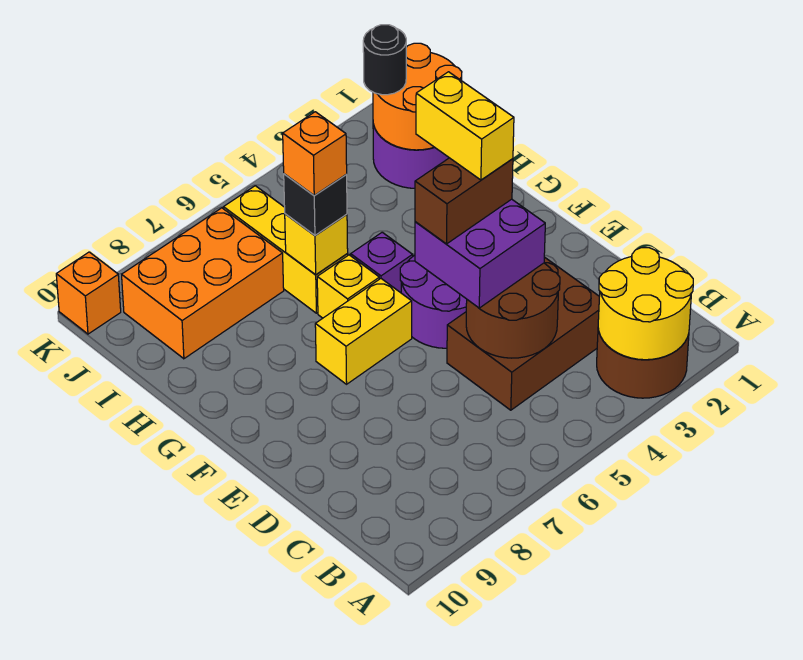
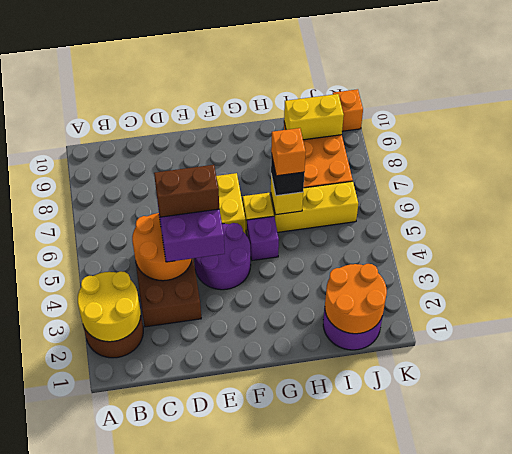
brown 2x2 round brick [466,263,560,358] -> orange 2x2 round brick [132,213,192,281]
brown 1x2 brick [415,158,513,244] -> brown 1x2 brick turned to [154,165,219,217]
yellow 1x2 brick [416,72,514,180] -> yellow 1x2 brick moved to [284,94,344,140]
black 1x1 round brick [363,25,406,95] -> none

